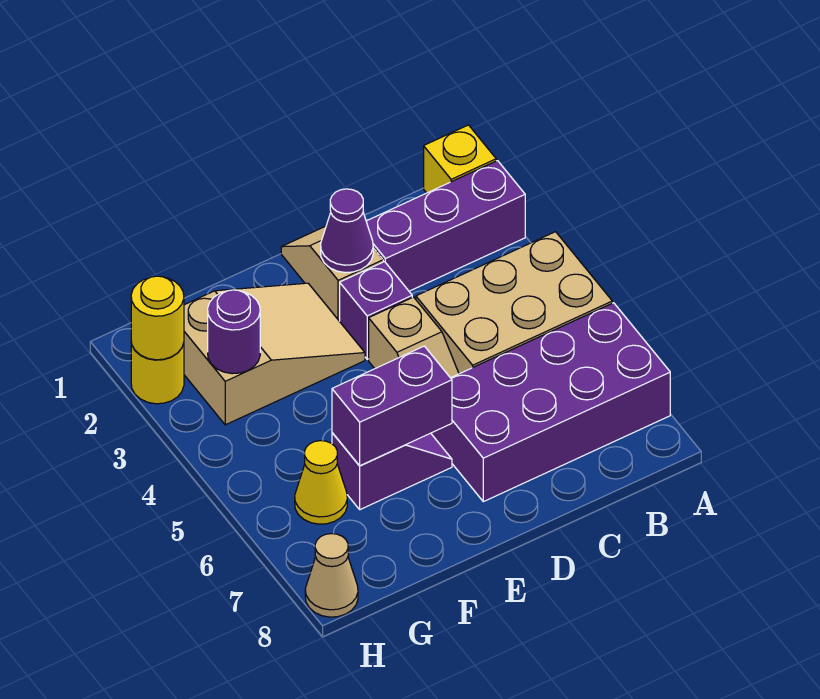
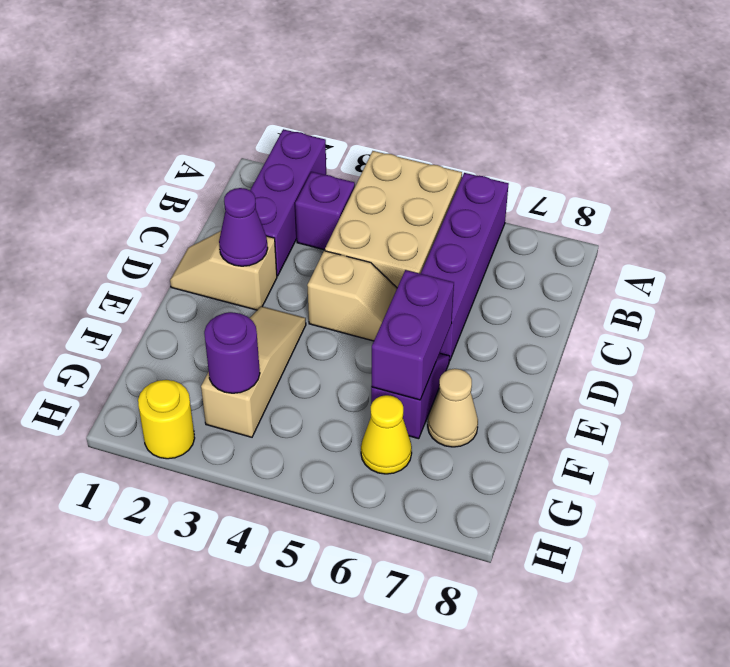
yellow 1x1 brick [424,125,496,193] -> none
purple 2x4 brick [431,303,670,502] -> purple 1x4 brick [421,173,509,361]
purple 1x1 brick [340,262,412,359] -> purple 1x1 brick moved to [295,172,355,250]
tan 2x3 slope [184,283,365,425] -> tan 1x3 slope [201,306,306,437]
yellow 1x1 round brick [131,276,184,360] -> none
tan 1x1 cone [305,534,358,617] -> tan 1x1 cone moved to [428,369,478,447]

